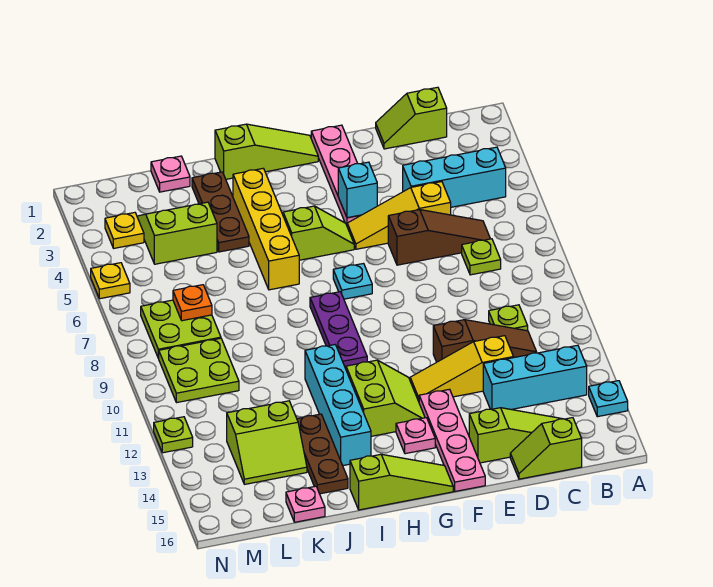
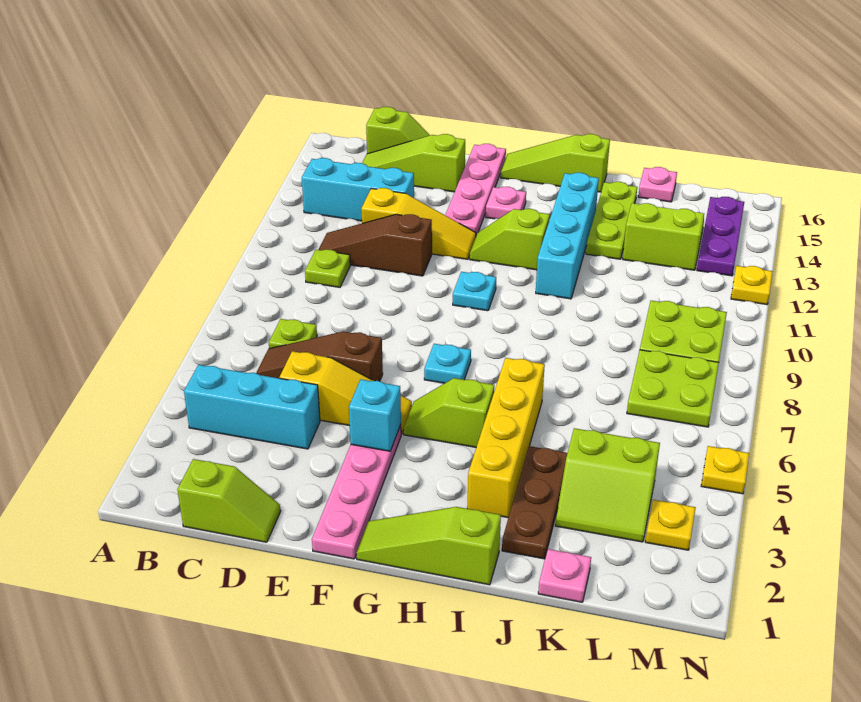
cyan 1x1 plate [589,381,628,417] -> cyan 1x1 plate moved to [453,272,496,311]
lime 2x2 slope [346,360,425,436] -> lime 1x2 slope [470,209,550,270]
purple 1x3 plate [310,292,367,369] -> purple 1x3 plate moved to [697,197,744,276]
brown 1x3 plate [297,414,348,494] -> lime 1x3 plate [586,182,637,259]
orange 1x1 plate [173,285,212,321] -> none
lime 1x1 plate [154,417,193,453] -> yellow 1x1 plate [731,266,773,305]

